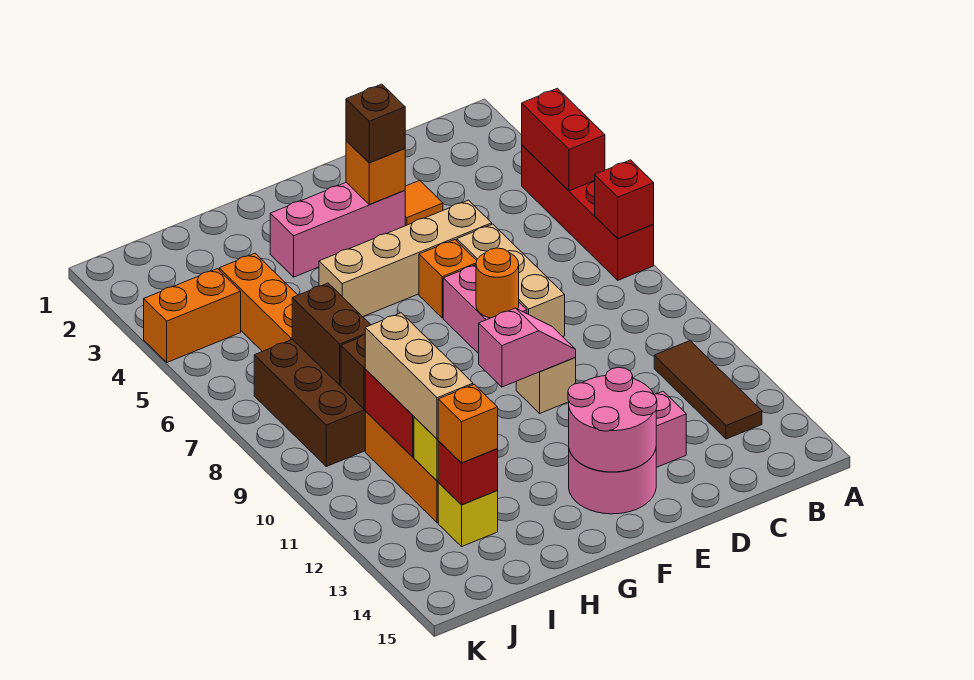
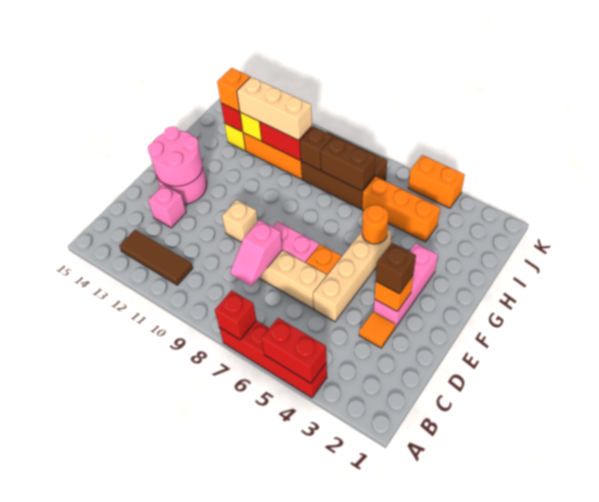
orange 1x1 round brick [476,248,519,318] -> orange 1x1 round brick moved to [362,205,389,244]
pink 1x2 slope [479,308,576,387] -> pink 1x2 slope moved to [231,220,282,286]
orange 1x2 brick [144,269,241,362] -> orange 1x2 brick turned to [408,155,465,208]

